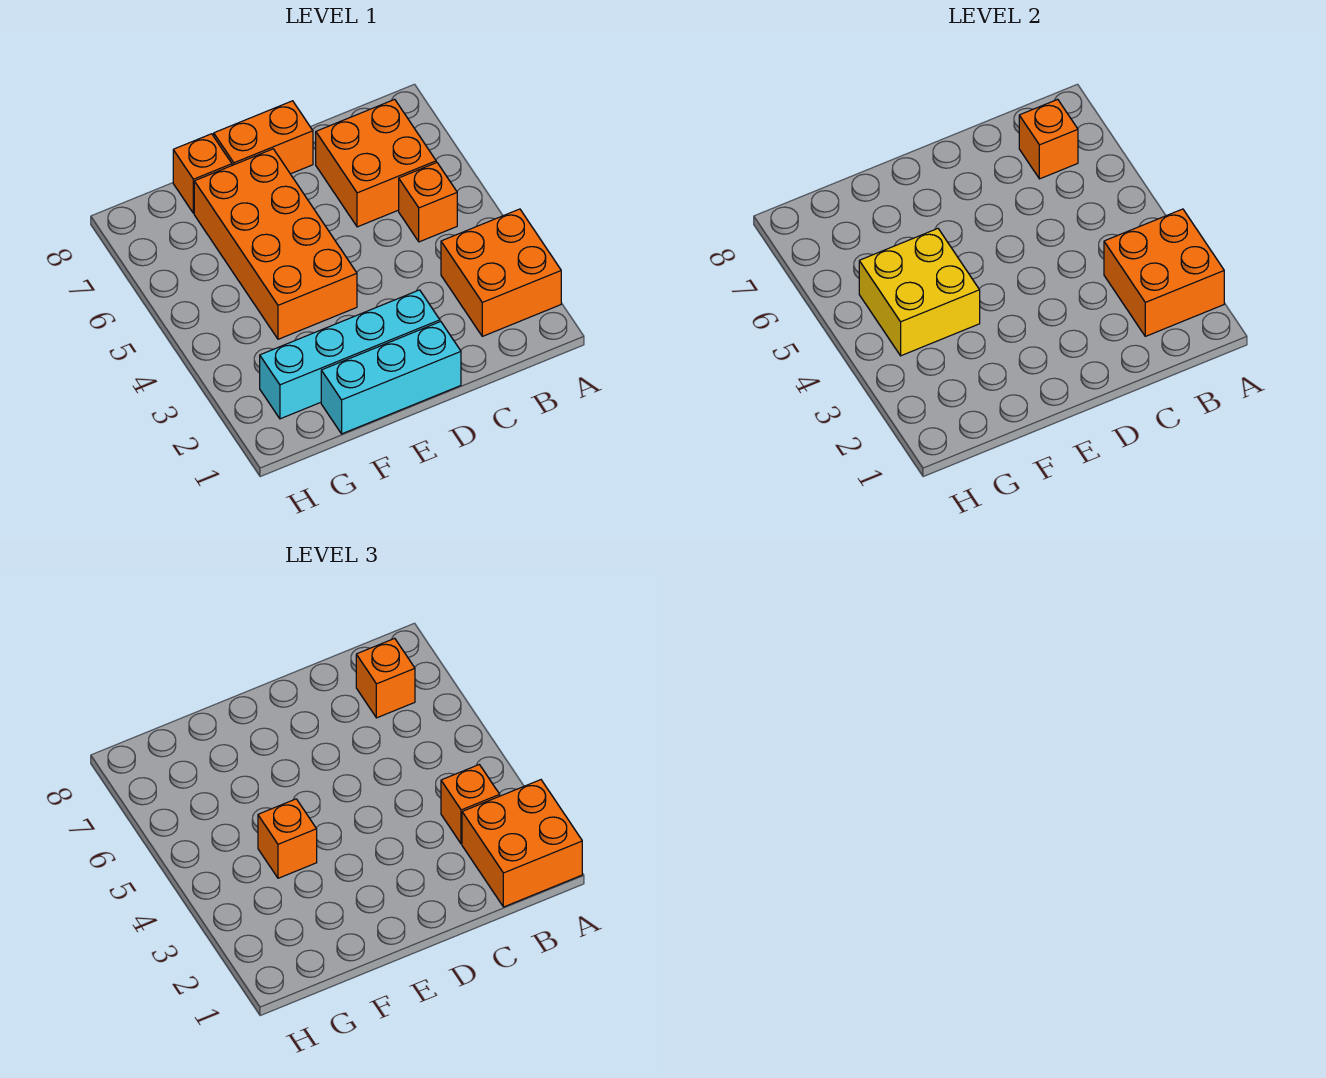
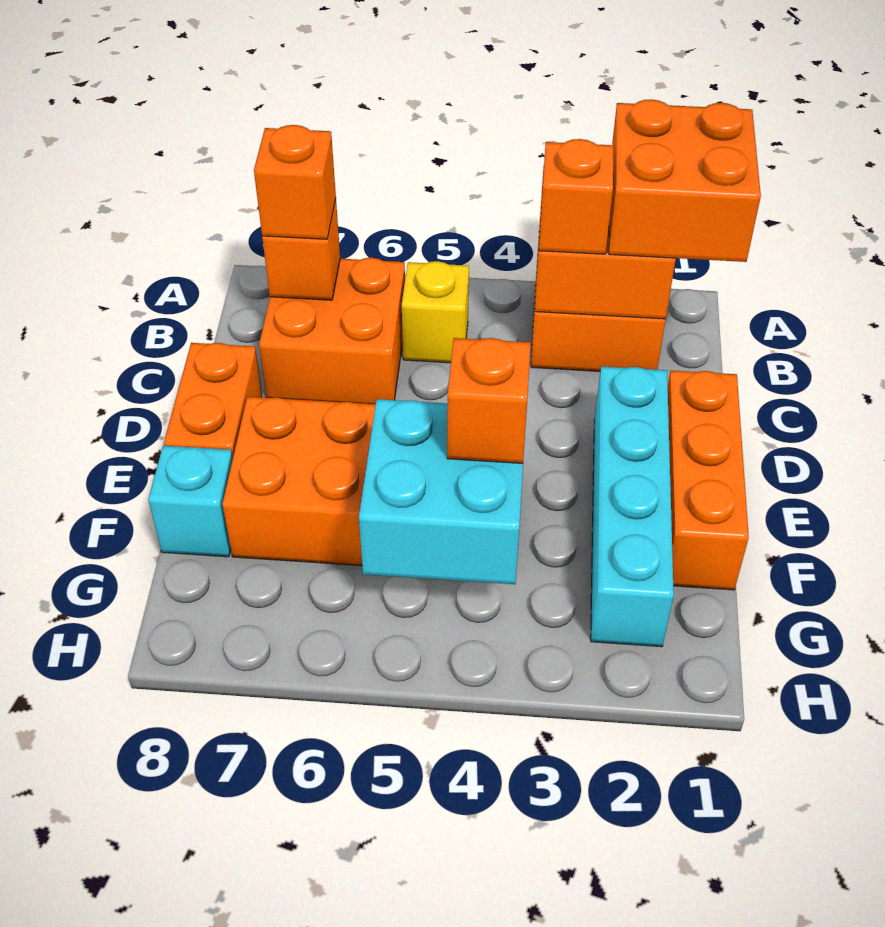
orange 1x1 brick [399,162,457,242] -> yellow 1x1 brick [402,261,469,363]
cyan 1x3 brick [321,322,461,434] -> orange 1x3 brick [668,370,749,590]
yellow 2x2 brick [859,229,980,356] -> cyan 2x2 brick [359,399,523,584]
orange 1x1 brick [173,134,232,213] -> cyan 1x1 brick [148,446,233,557]

